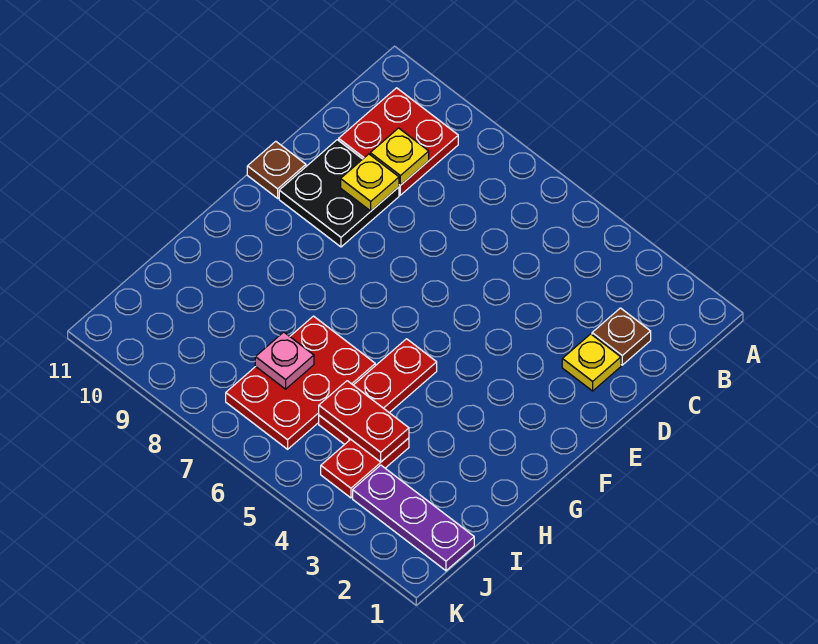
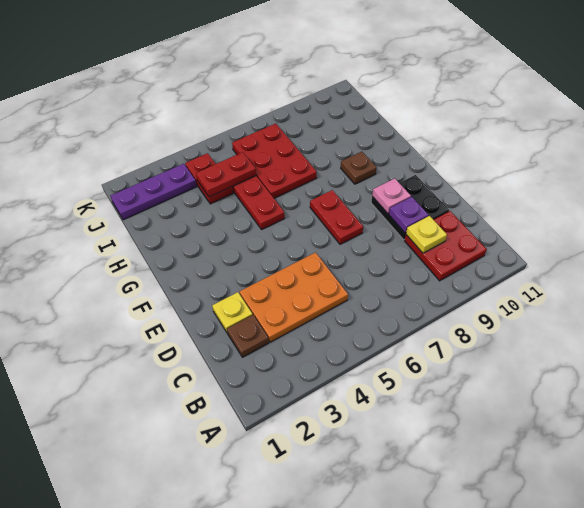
none -> orange 2x3 plate [239,252,348,342]
yellow 1x1 plate [341,154,399,211] -> purple 1x1 plate [389,197,429,233]
none -> red 1x2 plate [310,190,363,244]
brown 1x1 plate [247,141,306,198] -> brown 1x1 plate moved to [341,152,377,184]
pink 1x1 plate [255,332,314,389] -> pink 1x1 plate moved to [372,178,411,213]

